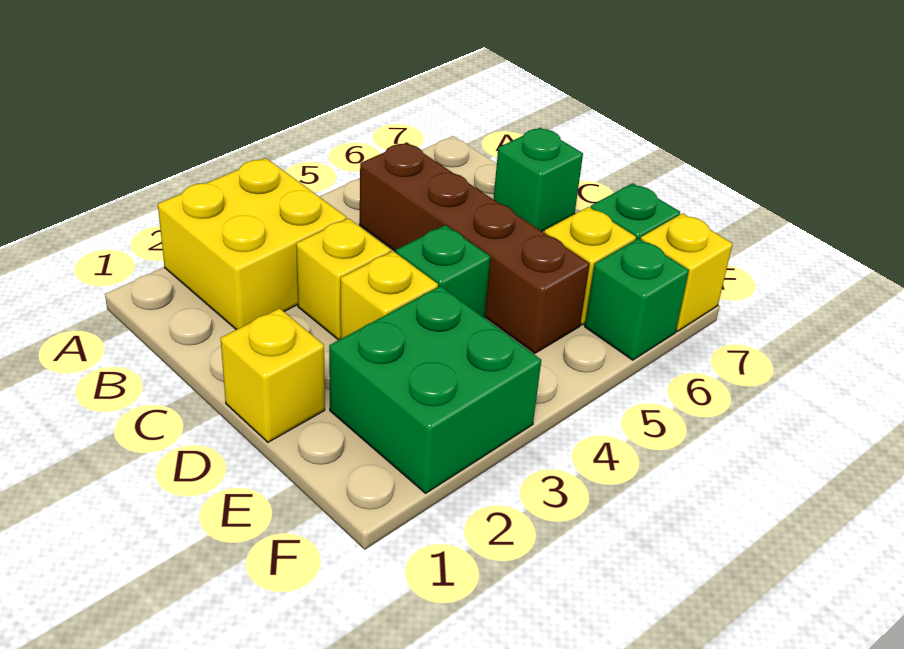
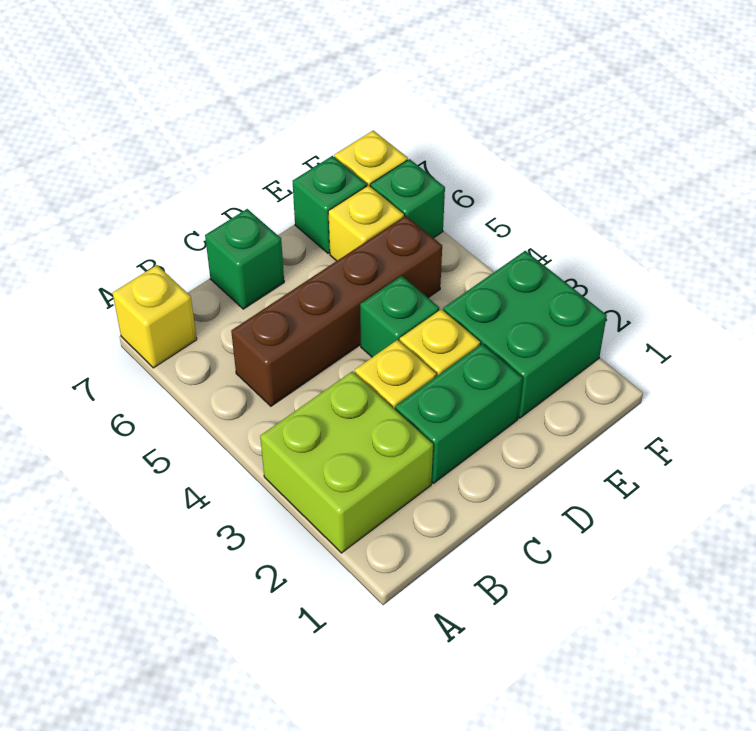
yellow 2x2 brick [158,158,346,330] -> lime 2x2 brick [260,371,433,553]
none -> green 1x2 brick [395,344,523,483]
yellow 1x1 brick [221,308,325,442] -> yellow 1x1 brick moved to [113,265,197,368]

